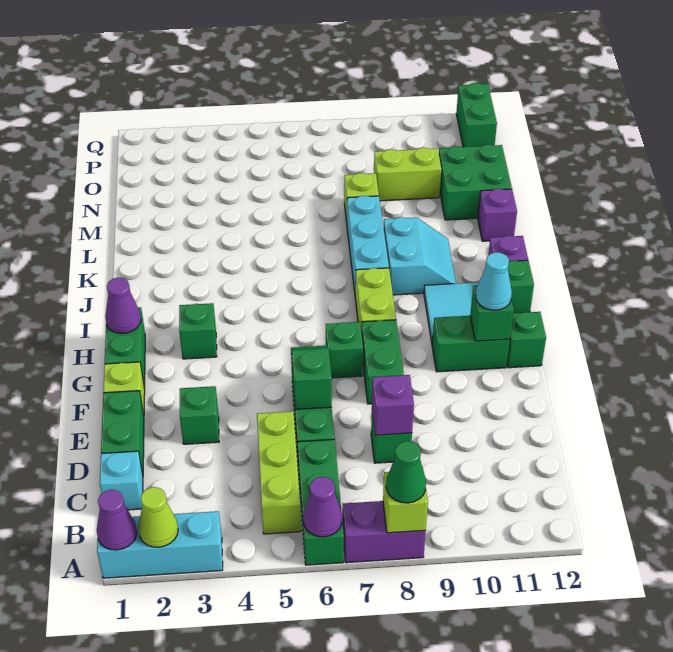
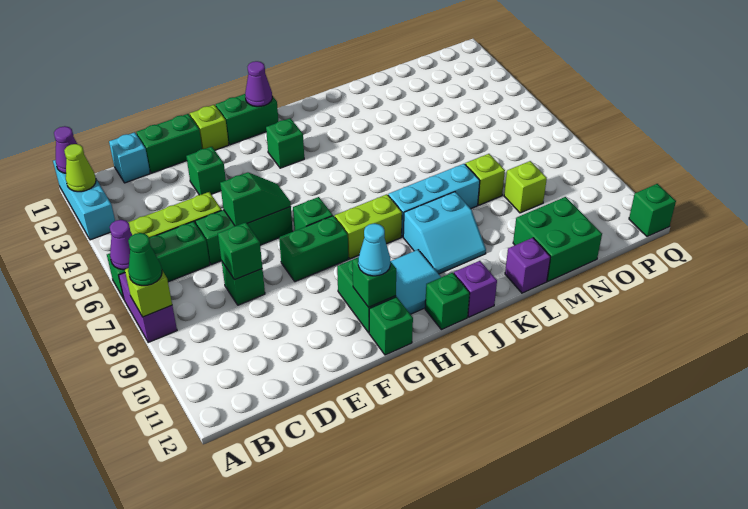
purple 1x1 brick [372,375,414,435] -> green 1x1 brick [218,222,262,280]
lime 1x2 brick [374,148,441,201] -> lime 1x1 brick [504,161,547,213]
green 1x2 brick [456,83,497,147] -> green 1x1 brick [629,184,676,237]

